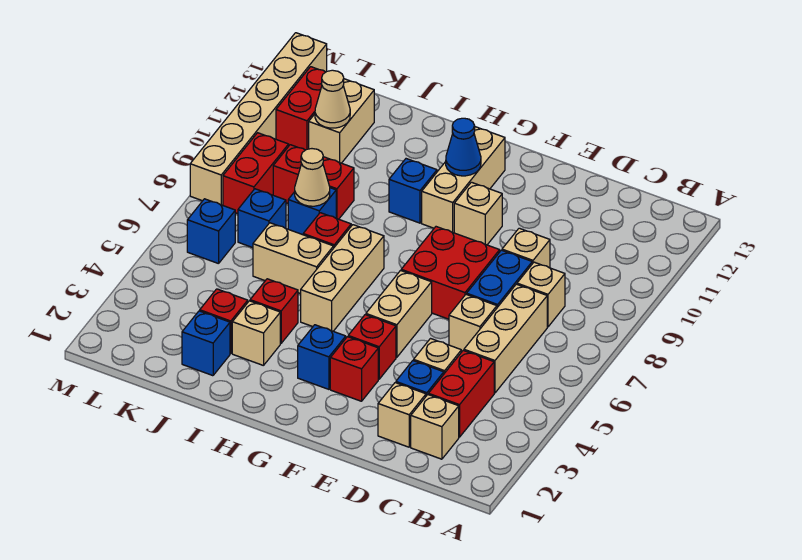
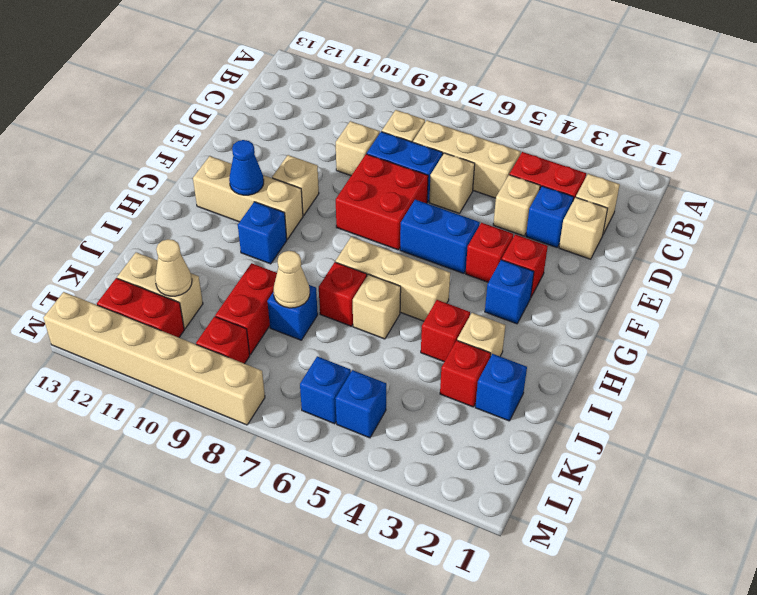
tan 1x2 brick [366,271,432,357] -> blue 1x2 brick [400,200,480,273]
tan 1x2 brick [253,223,333,294] -> tan 1x1 brick [353,274,401,339]
blue 1x1 brick [238,189,286,248] -> blue 1x1 brick moved to [335,370,386,438]
red 1x2 brick [223,133,289,214] -> red 1x1 brick [196,316,250,364]

